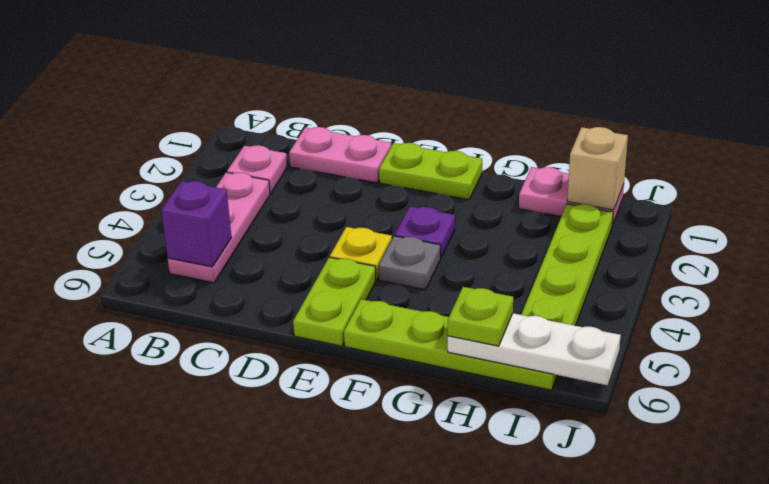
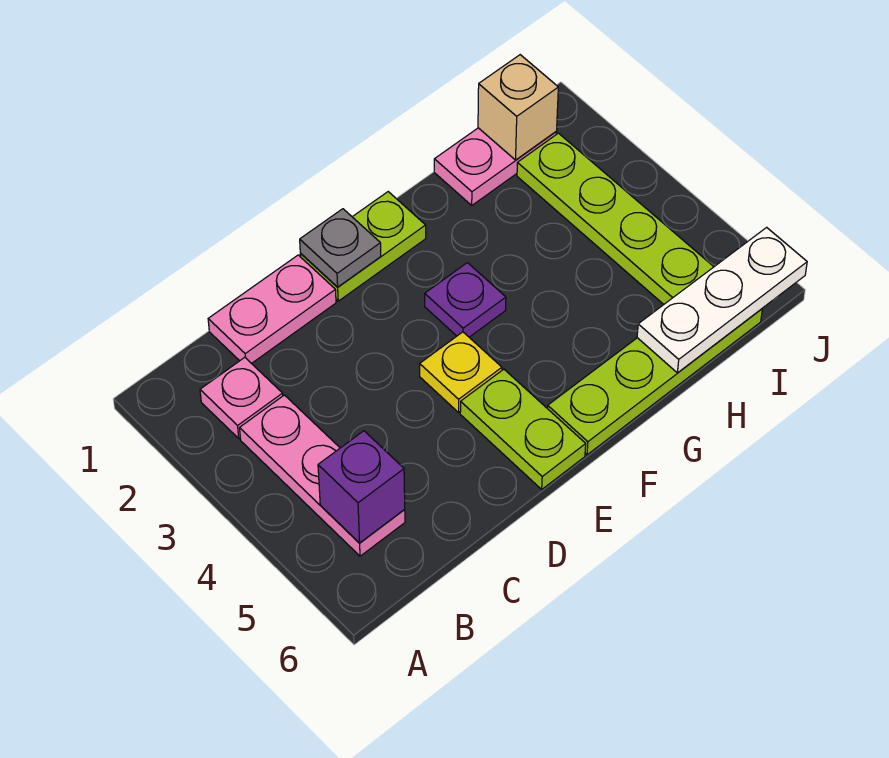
grey 1x1 plate [379,236,440,290] -> grey 1x1 plate moved to [300,209,381,287]
lime 1x1 plate [448,287,513,346] -> none

